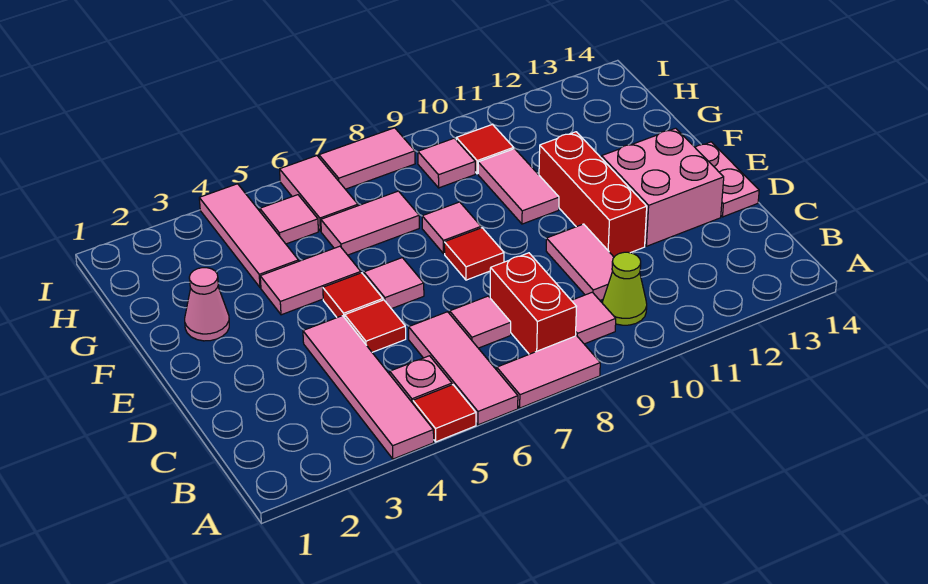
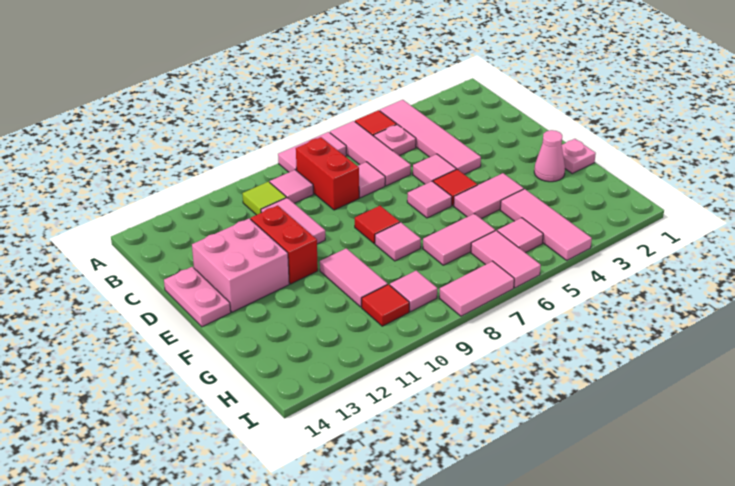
lime 1x1 cone [602,252,647,325] -> lime 1x1 tile [242,182,286,215]
red 1x1 tile [345,300,406,352] -> pink 1x1 tile [413,154,456,184]
red 1x3 brick [539,132,647,257] -> red 1x2 brick [251,205,318,284]
none -> pink 1x1 plate [562,139,596,173]

